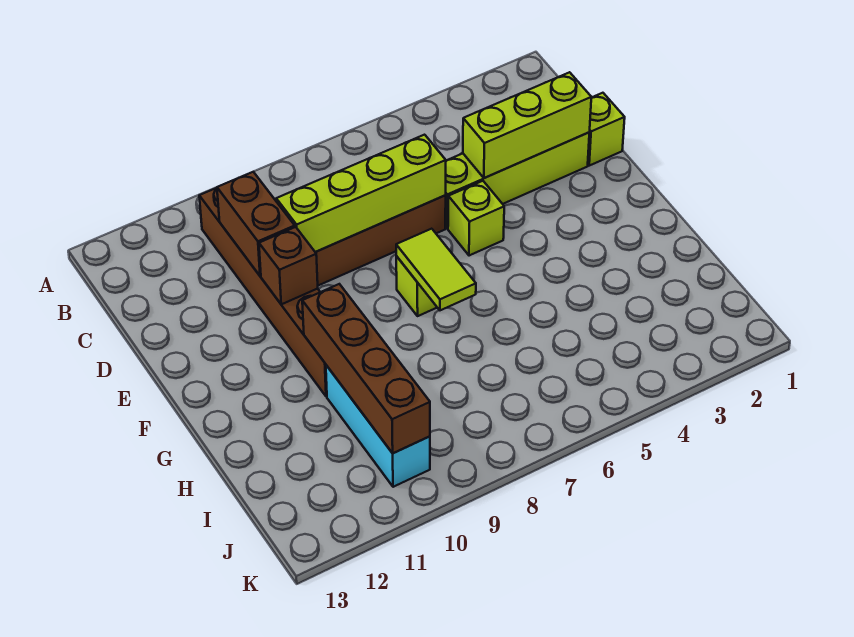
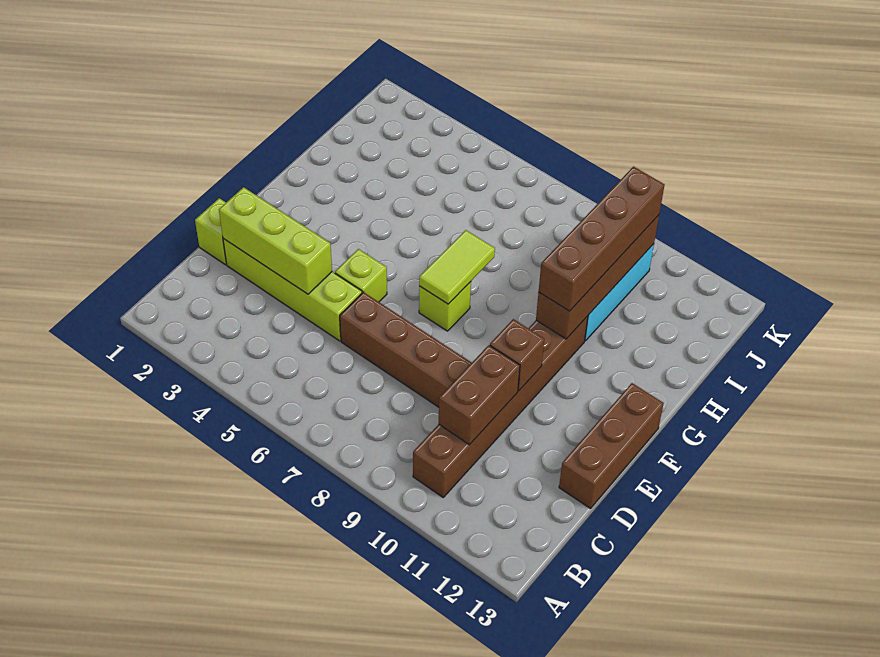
lime 1x4 brick [276,135,446,252] -> none
none -> brown 1x3 brick [559,383,664,508]
none -> brown 1x4 brick [539,167,665,311]

